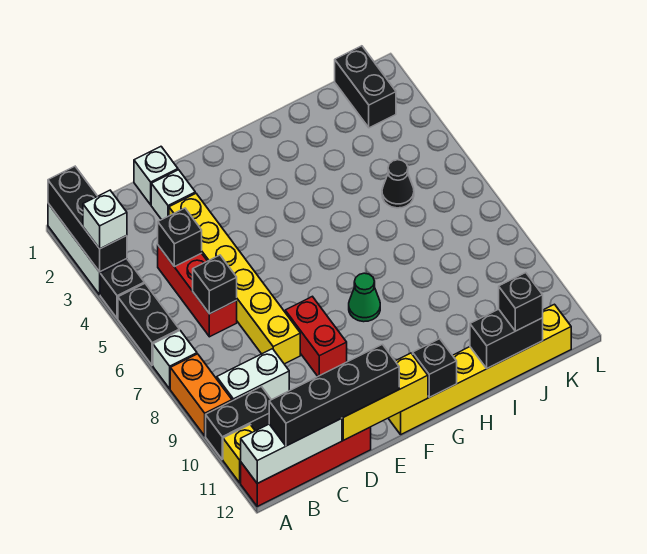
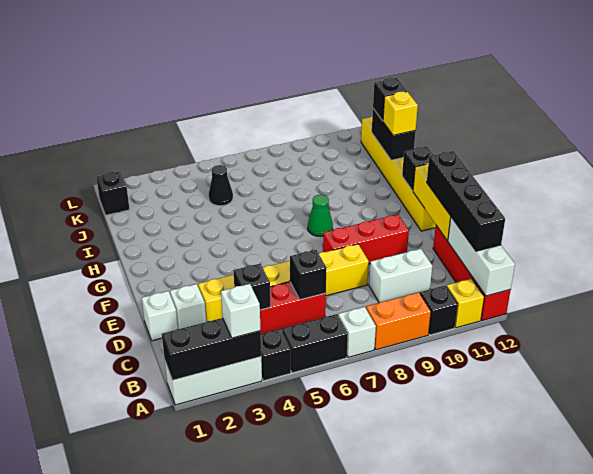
black 1x2 brick [206,387,271,459] -> black 1x1 brick [420,285,458,335]
white 1x2 brick [217,349,289,401] -> white 1x2 brick turned to [369,249,432,303]
red 1x2 brick [285,296,347,376] -> red 1x3 brick [323,214,409,264]
none -> yellow 1x1 brick [383,92,418,135]
black 1x2 brick [335,46,396,128] -> black 1x1 brick [97,171,130,215]

